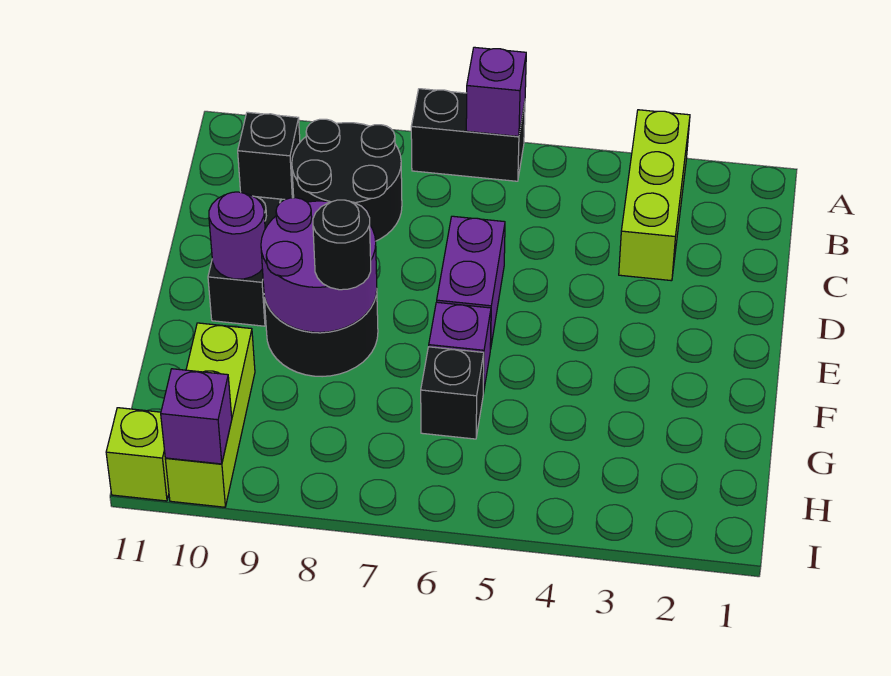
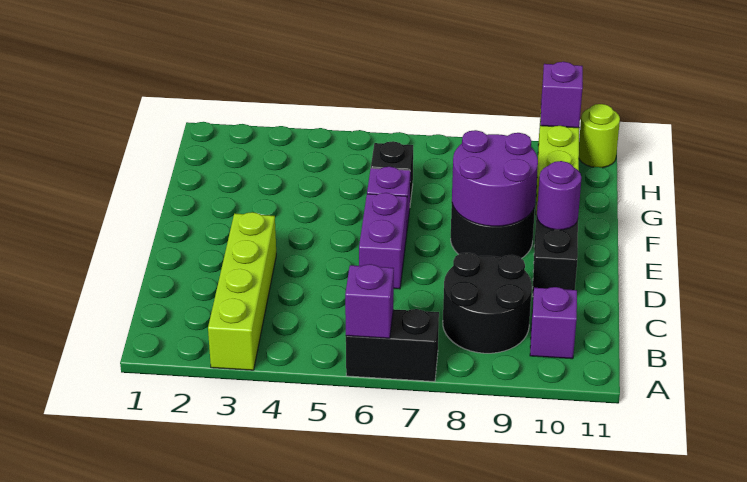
lime 1x3 brick [619,110,690,281] -> lime 1x4 brick [208,212,276,370]
black 1x1 brick [238,112,300,200] -> purple 1x1 brick [530,287,577,359]
black 1x1 round brick [313,200,371,290] -> none
lime 1x1 brick [106,408,169,501] -> lime 1x1 round brick [579,104,620,168]

